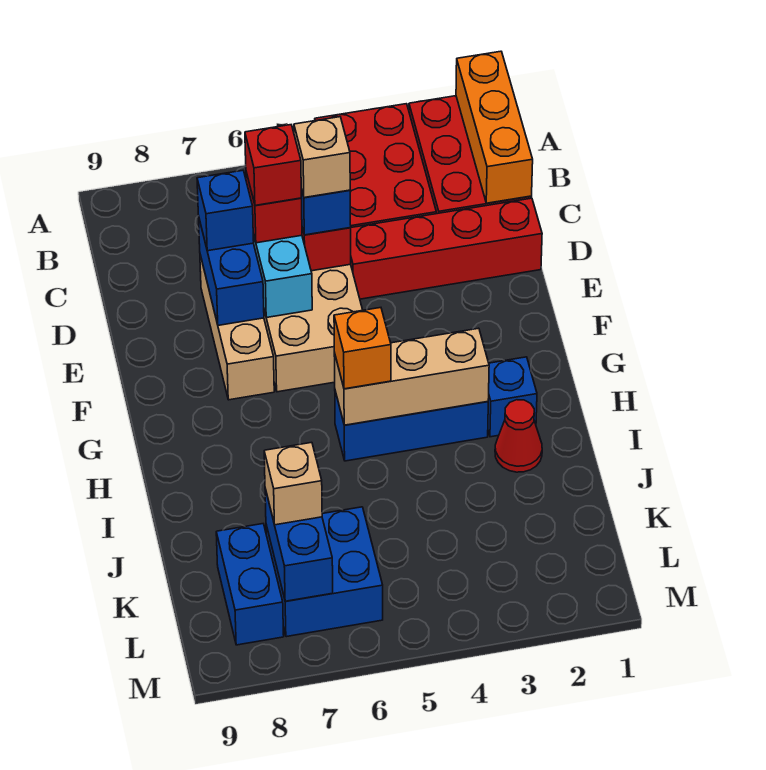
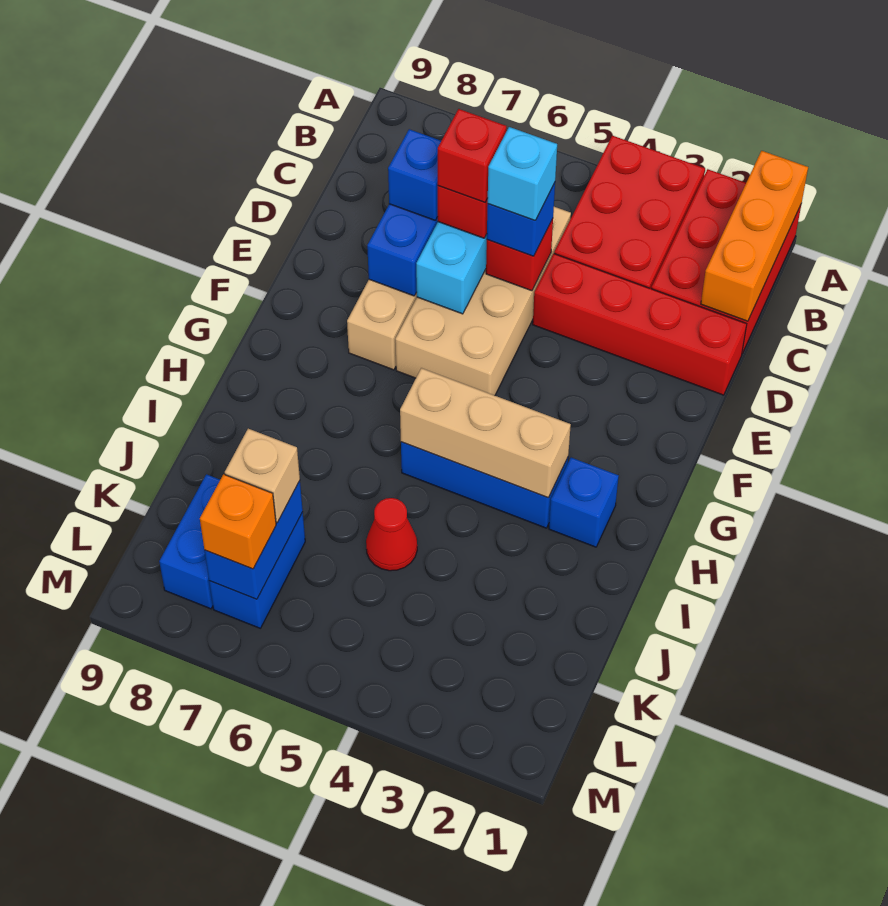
tan 1x1 brick [294,117,350,198] -> cyan 1x1 brick [487,127,557,220]
orange 1x1 brick [334,308,391,389] -> orange 1x1 brick moved to [200,474,276,569]
red 1x1 cone [495,400,542,472] -> red 1x1 cone moved to [366,498,417,571]
blue 2x2 brick [266,507,383,637] -> blue 1x2 brick [209,512,305,628]

